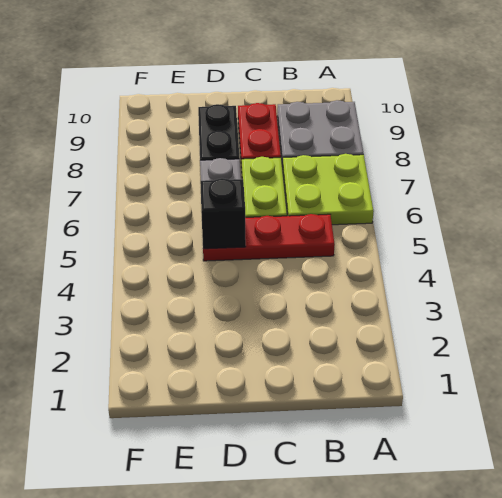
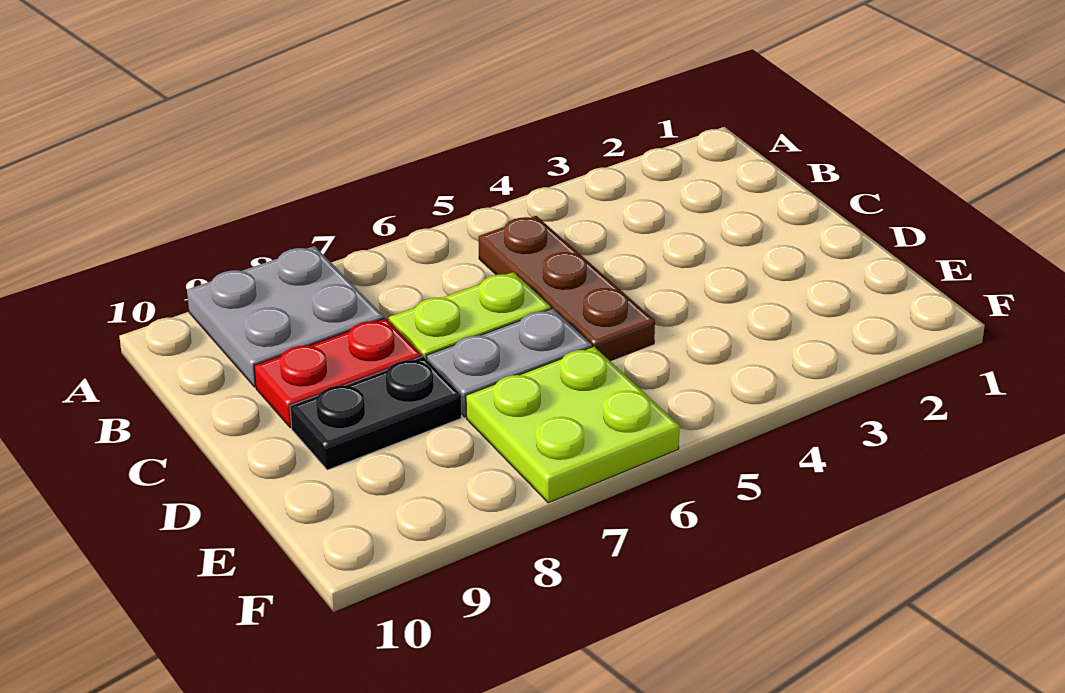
lime 2x2 plate [283,154,374,225] -> lime 2x2 plate moved to [466,347,680,503]
red 1x3 plate [203,214,335,261] -> brown 1x3 plate [479,216,655,361]
black 1x1 brick [200,178,246,249] -> none

